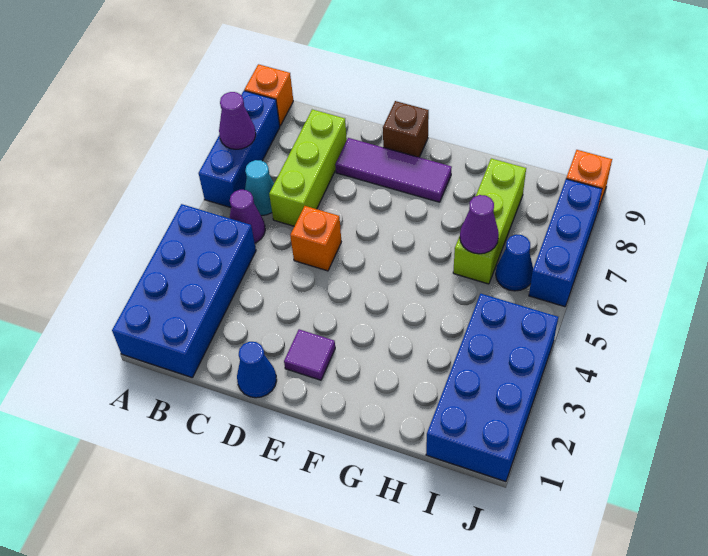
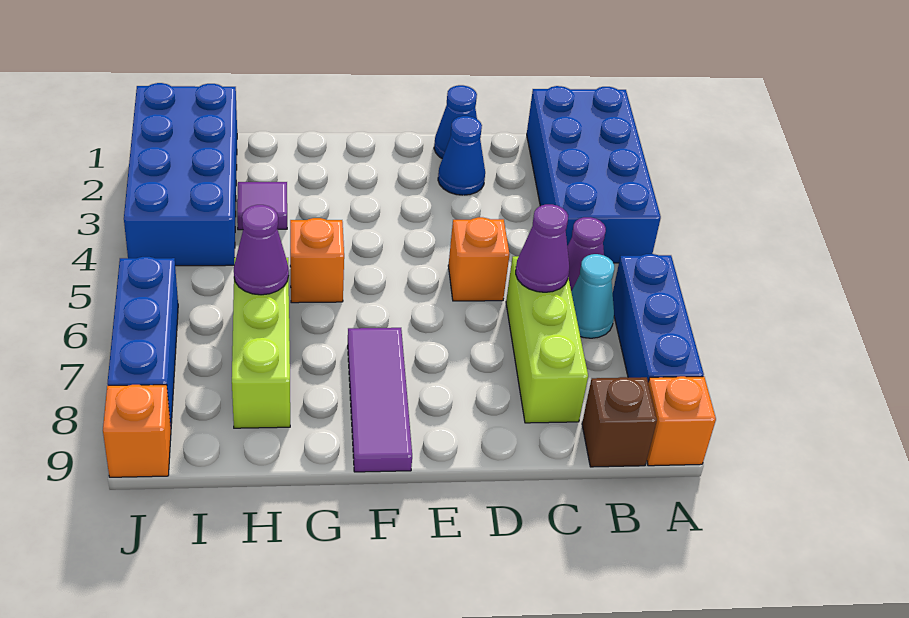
purple 1x1 cone [219,92,256,149] -> purple 1x1 cone moved to [516,204,569,292]
purple 1x3 tile [335,138,452,202] -> purple 1x3 tile turned to [348,328,412,472]
purple 1x1 tile [284,329,335,380] -> purple 1x1 tile moved to [237,182,287,230]
brown 1x1 brick [383,101,429,157] -> brown 1x1 brick moved to [582,377,657,467]
none -> orange 1x1 brick [290,218,344,303]
blue 1x1 cone [496,235,533,291] -> blue 1x1 cone moved to [438,116,485,195]

